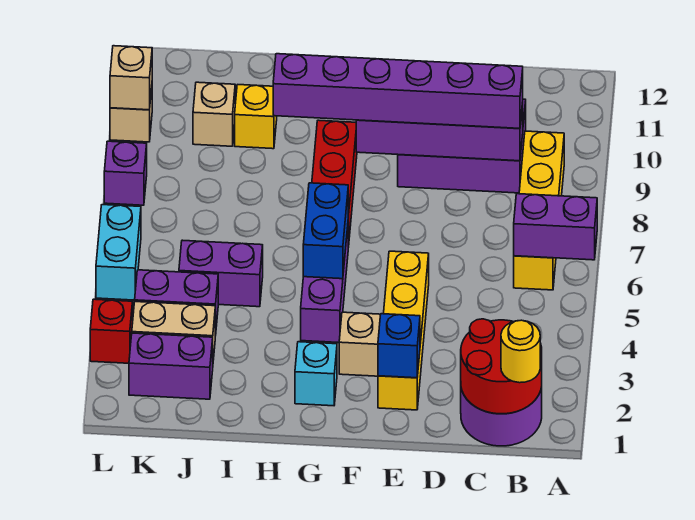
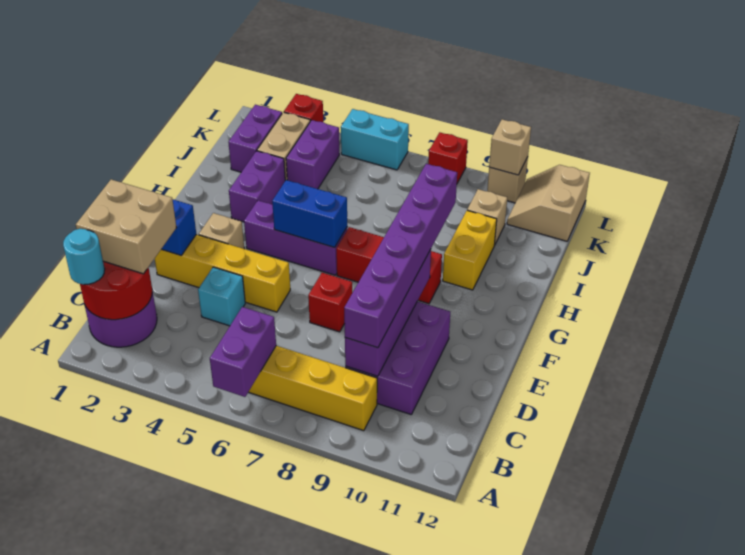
yellow 1x1 round brick [501,320,540,383] -> cyan 1x1 round brick [63,229,105,284]
none -> tan 2x2 brick [76,179,176,274]
none -> red 1x1 brick [308,273,352,332]
cyan 1x1 brick [295,342,337,406] -> cyan 1x1 brick moved to [198,267,245,326]
purple 1x2 brick [179,240,263,307] -> purple 1x2 brick moved to [229,151,285,222]
yellow 1x1 brick [235,85,277,149] -> yellow 1x2 brick [443,210,497,290]
none -> tan 2x2 slope [507,165,590,241]
purple 1x1 brick [104,141,147,205] -> red 1x1 brick [428,132,468,183]

